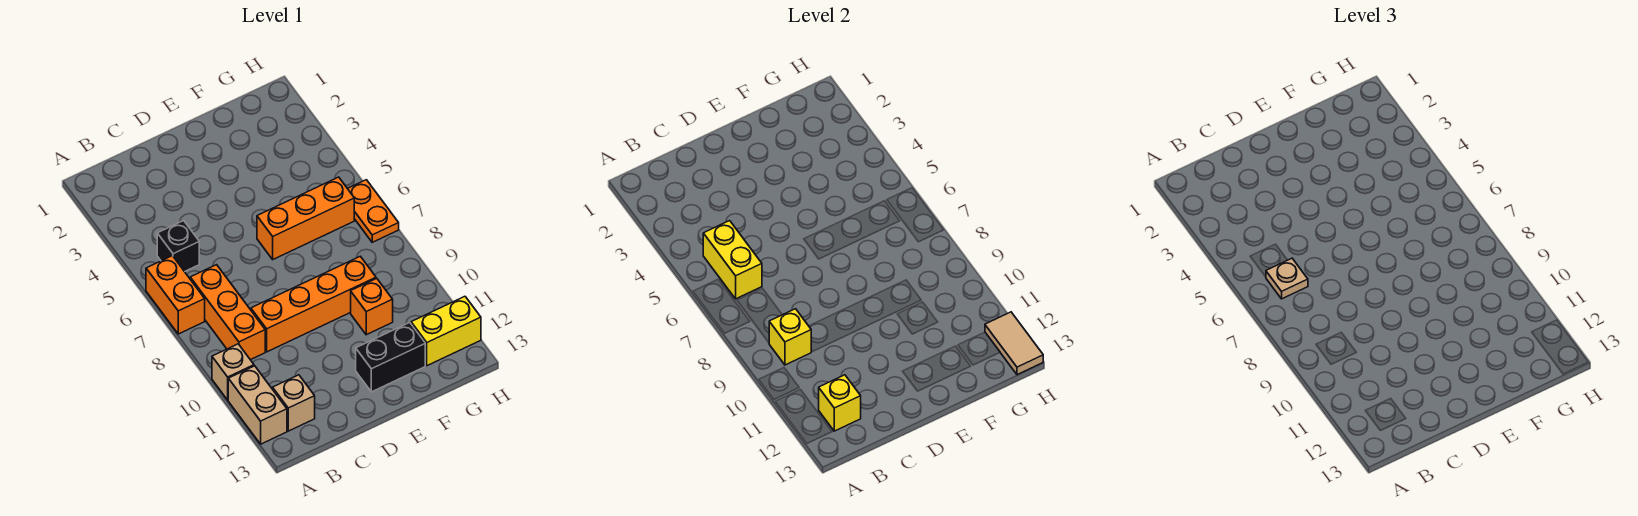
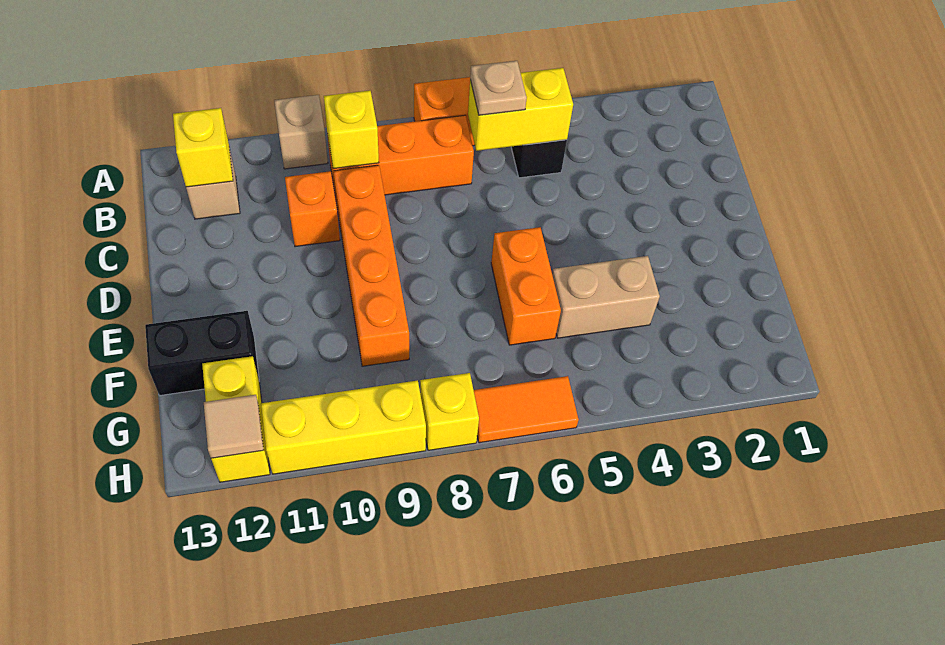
tan 1x2 brick [228,366,287,444] -> tan 1x2 brick moved to [552,256,660,338]
orange 1x3 brick [257,177,354,259] -> orange 1x2 brick [491,227,561,345]
black 1x2 brick [356,322,425,392] -> black 1x2 brick turned to [145,311,259,395]
orange 1x1 brick [351,278,393,335] -> orange 1x1 brick moved to [285,171,340,247]
orange 1x2 plate [348,180,399,242] -> orange 1x2 tile [474,376,579,443]
none -> yellow 1x1 brick [420,373,479,450]
none -> yellow 1x3 brick [261,380,426,474]
tan 1x2 tile [985,312,1043,375] -> tan 1x1 tile [204,395,263,458]

